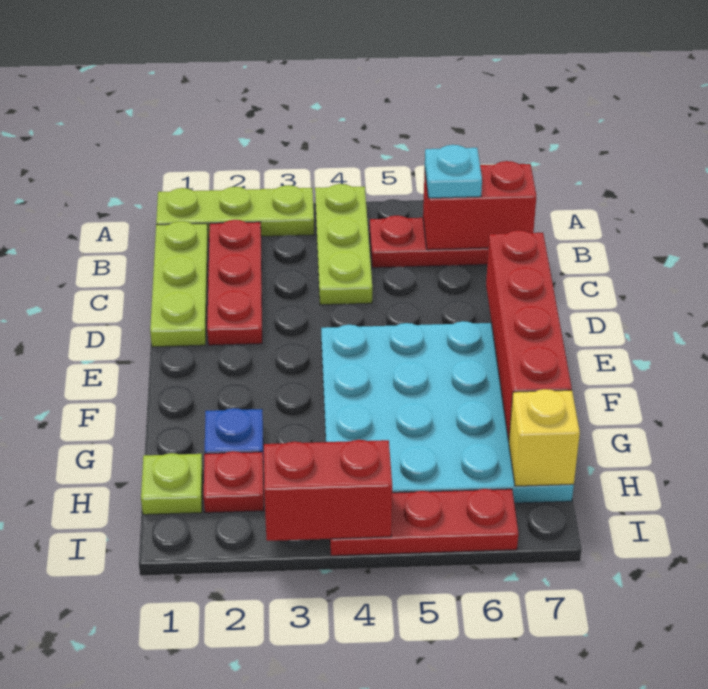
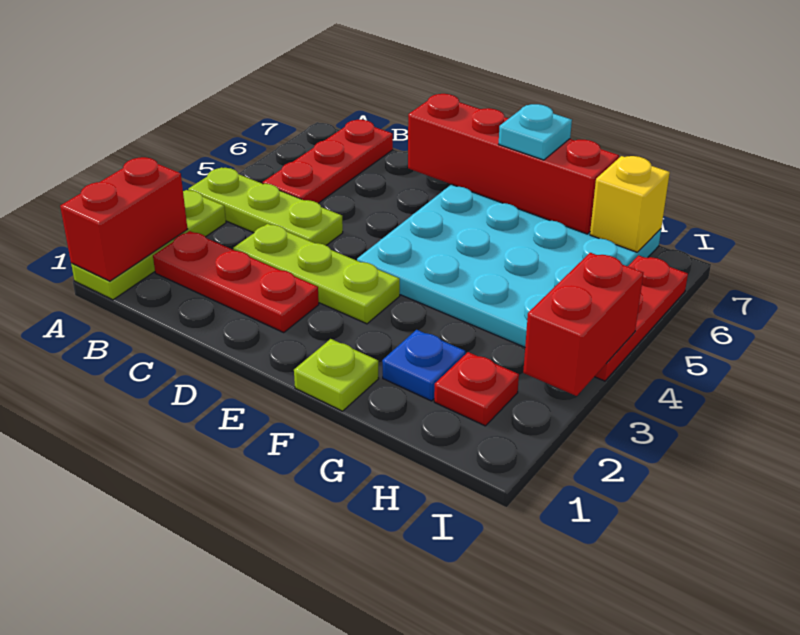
lime 1x3 plate [150,221,208,347] -> lime 1x3 plate moved to [233,224,400,324]
red 1x2 brick [423,161,536,250] -> red 1x2 brick moved to [60,157,187,281]
cyan 1x1 plate [425,145,482,198] -> cyan 1x1 plate moved to [499,104,572,160]
lime 1x1 plate [141,453,203,515] -> lime 1x1 plate moved to [294,339,379,411]

